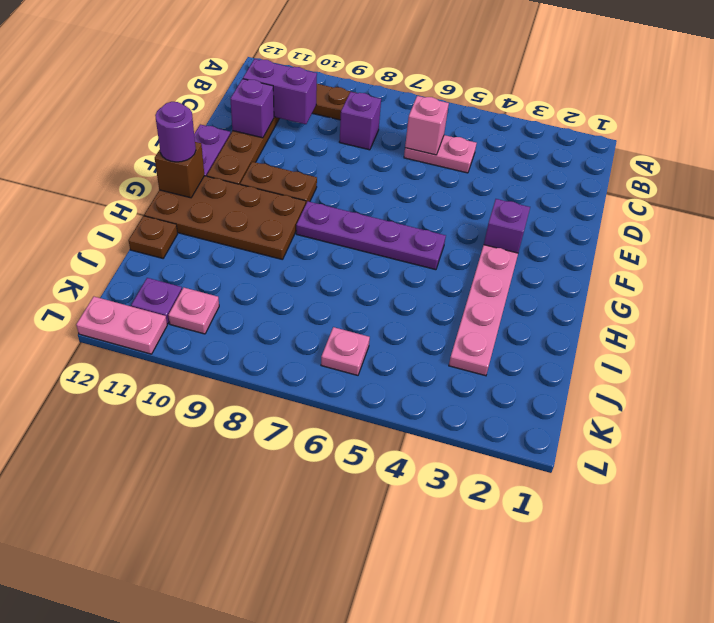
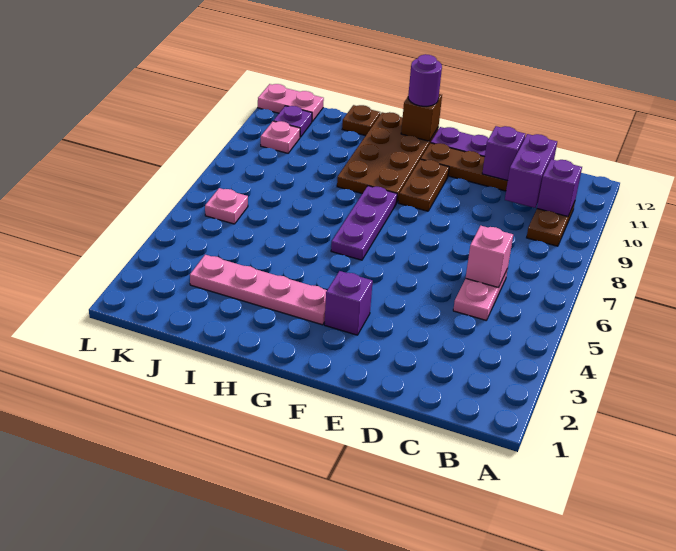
purple 1x1 brick [339,92,381,150] -> purple 1x1 brick moved to [537,159,582,216]
purple 1x4 plate [296,201,446,270] -> purple 1x3 plate [331,186,397,260]
pink 1x2 plate [76,297,167,354] -> pink 1x2 plate turned to [258,84,324,122]

